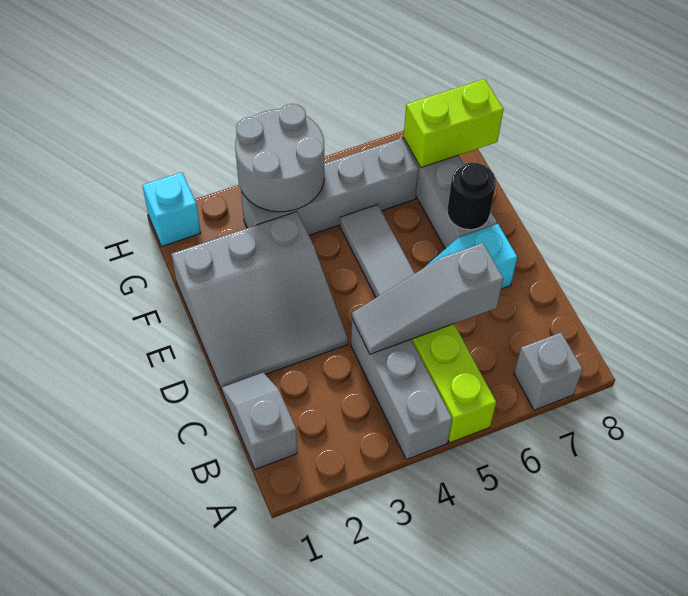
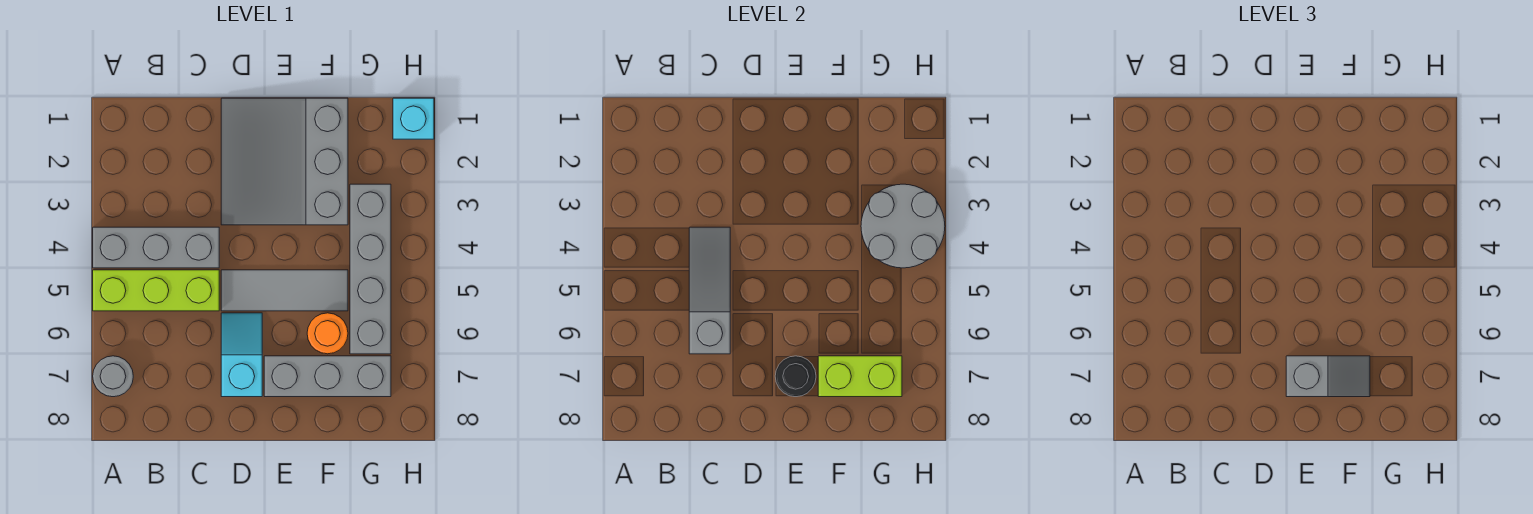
grey 1x1 brick [514,333,583,410] -> grey 1x1 round brick [93,356,133,397]
grey 1x2 slope [222,373,297,469] -> grey 1x2 slope moved to [1286,356,1370,397]
none -> orange 1x1 round brick [307,313,348,354]
lime 1x2 brick [404,79,504,167] -> lime 1x2 brick turned to [818,356,902,397]

